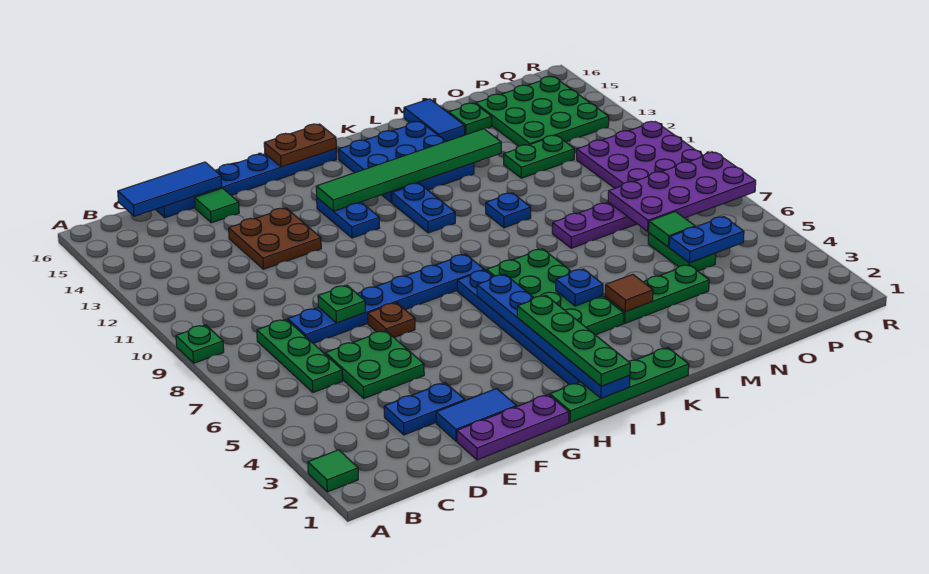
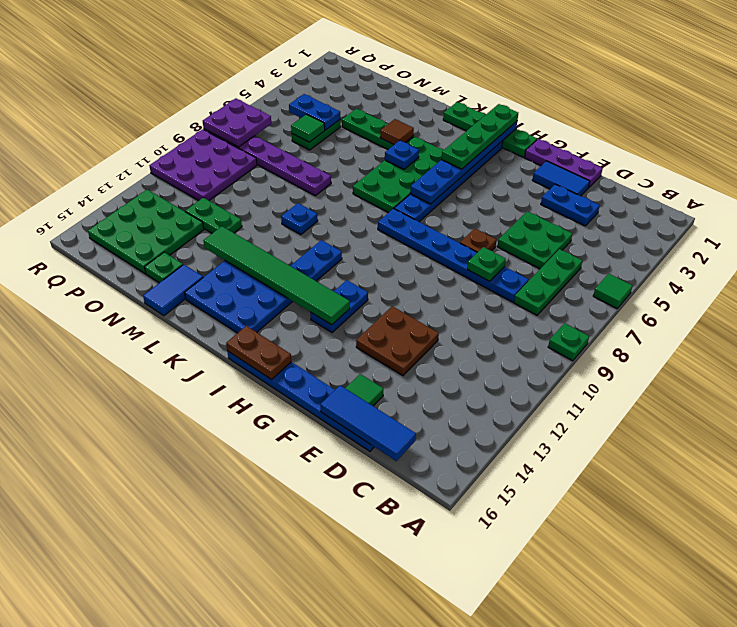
green 1x1 tile [308,450,358,492] -> green 1x1 tile moved to [593,274,632,308]
purple 2x4 plate [608,152,756,231] -> purple 2x2 plate [203,98,271,147]

